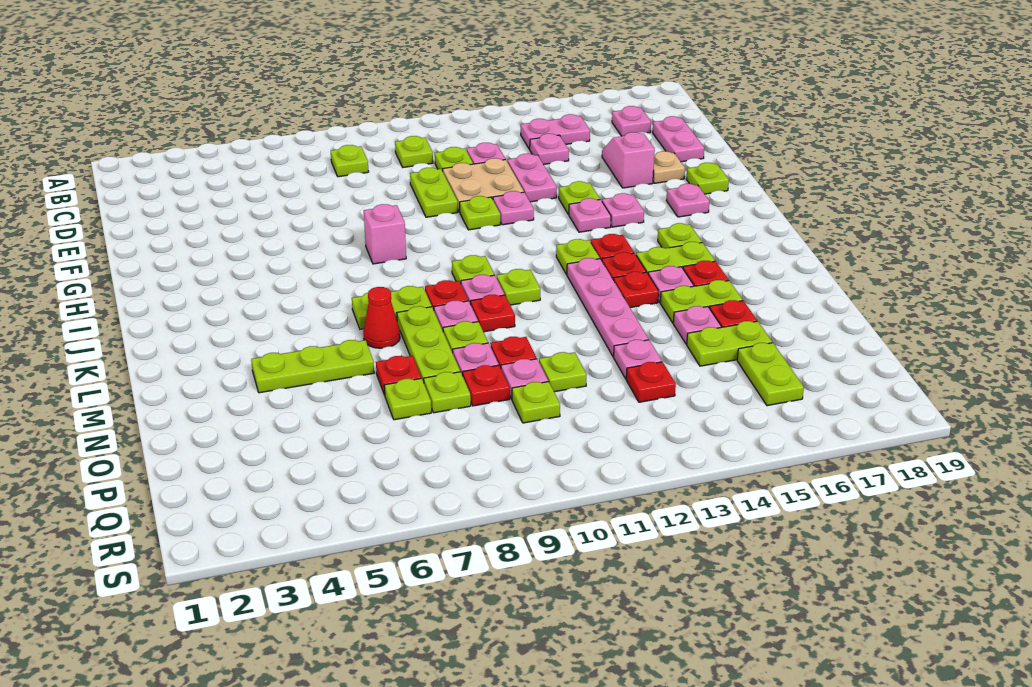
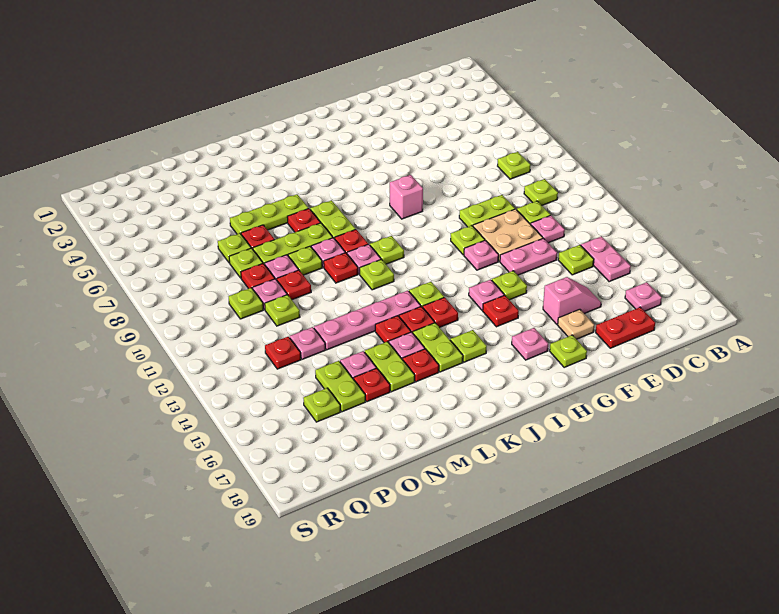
pink 1x1 plate [529,134,569,164] -> lime 1x1 plate [558,245,594,275]
pink 1x2 plate [653,116,704,162] -> red 1x2 plate [596,307,655,348]
pink 1x1 plate [602,193,644,227] -> red 1x1 plate [483,295,519,327]
red 1x1 cone [363,287,400,348] -> red 1x1 plate [287,209,321,232]
lime 1x3 plate [251,340,374,393] -> lime 1x3 plate turned to [230,194,309,234]
lime 1x2 plate [737,343,804,406] -> lime 1x1 plate [303,388,340,422]

